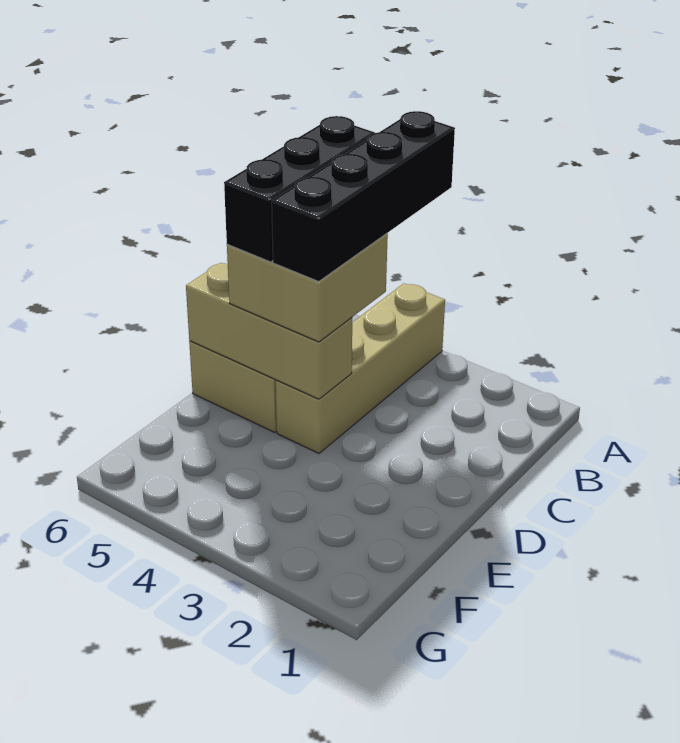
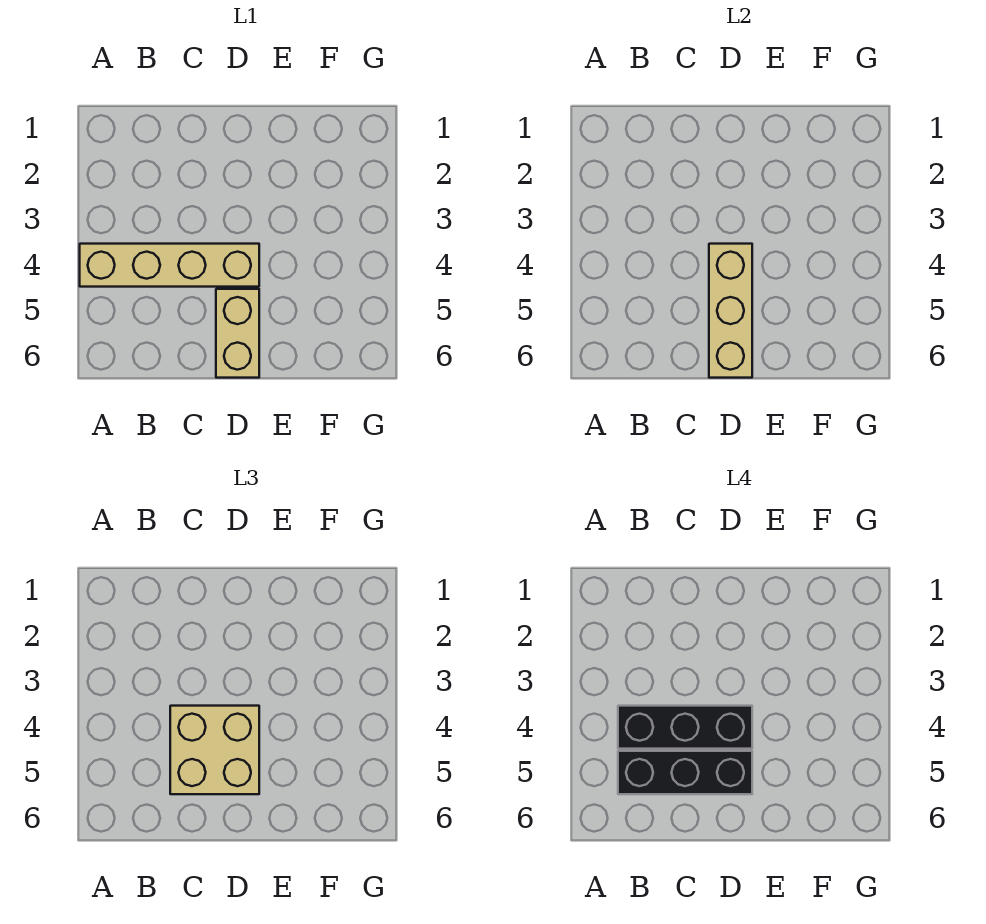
black 1x4 brick [272,111,455,281] -> black 1x3 brick [618,706,752,749]

